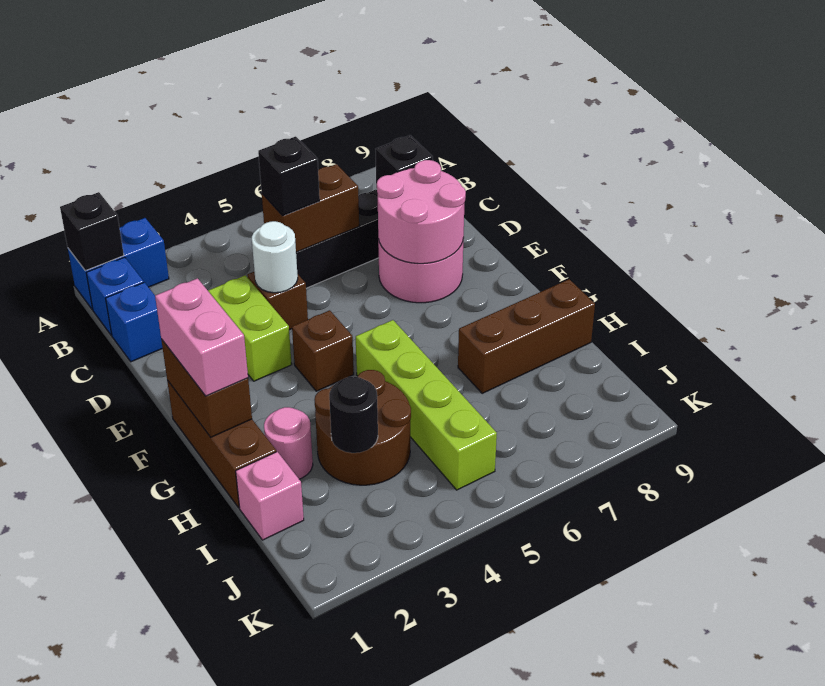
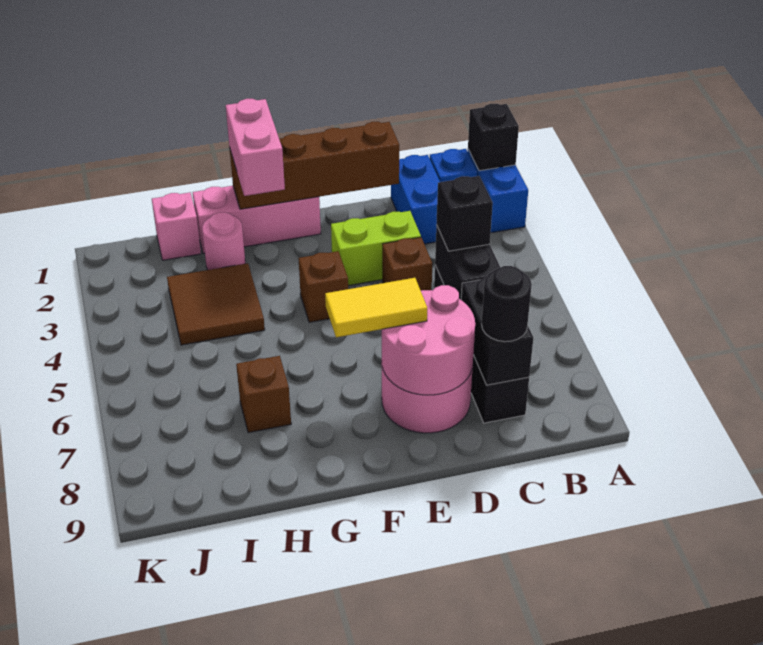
blue 1x1 brick [106,282,163,362] -> blue 1x2 brick [391,155,440,244]
brown 1x2 brick [262,164,359,252] -> black 1x2 brick [435,225,500,300]
black 1x1 brick [376,135,433,189] -> black 1x2 brick [461,278,533,385]
white 1x1 round brick [252,221,298,293] -> none
none -> yellow 1x2 tile [325,278,427,337]
brown 1x3 brick [167,380,276,508] -> pink 1x3 brick [193,186,321,254]
brown 1x2 brick [161,339,252,437] -> brown 1x4 brick [229,122,399,209]
pink 1x2 brick [155,278,248,396] -> pink 1x2 brick turned to [226,99,285,196]
lime 1x4 brick [356,320,497,490] -> none
brown 2x2 round brick [314,370,411,485] -> brown 2x2 tile [167,263,265,345]
brown 1x3 brick [458,279,595,393] -> brown 1x1 brick [236,356,291,433]
black 1x1 round brick [329,377,378,453] -> black 1x1 round brick moved to [482,266,532,342]

